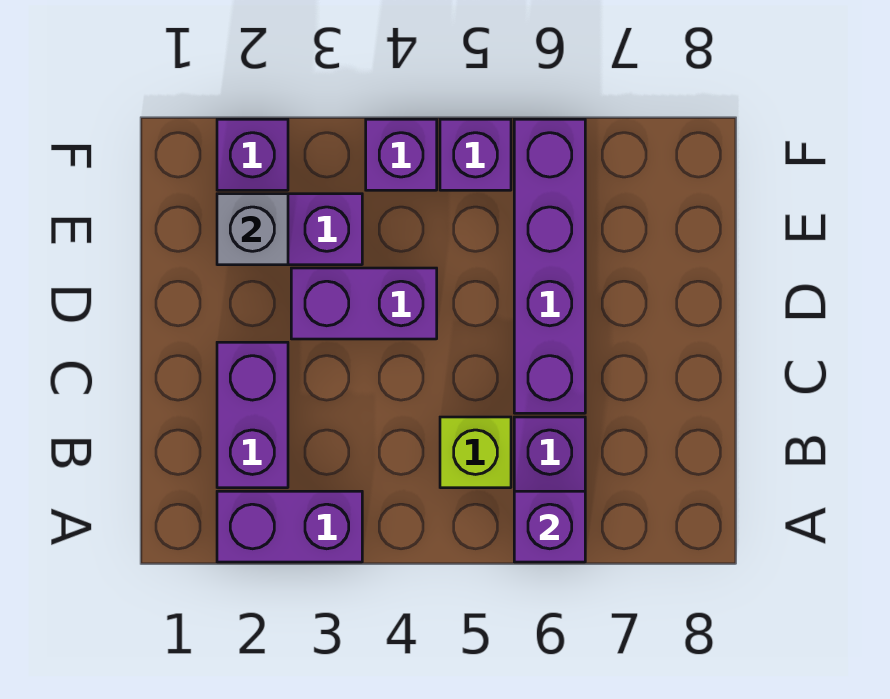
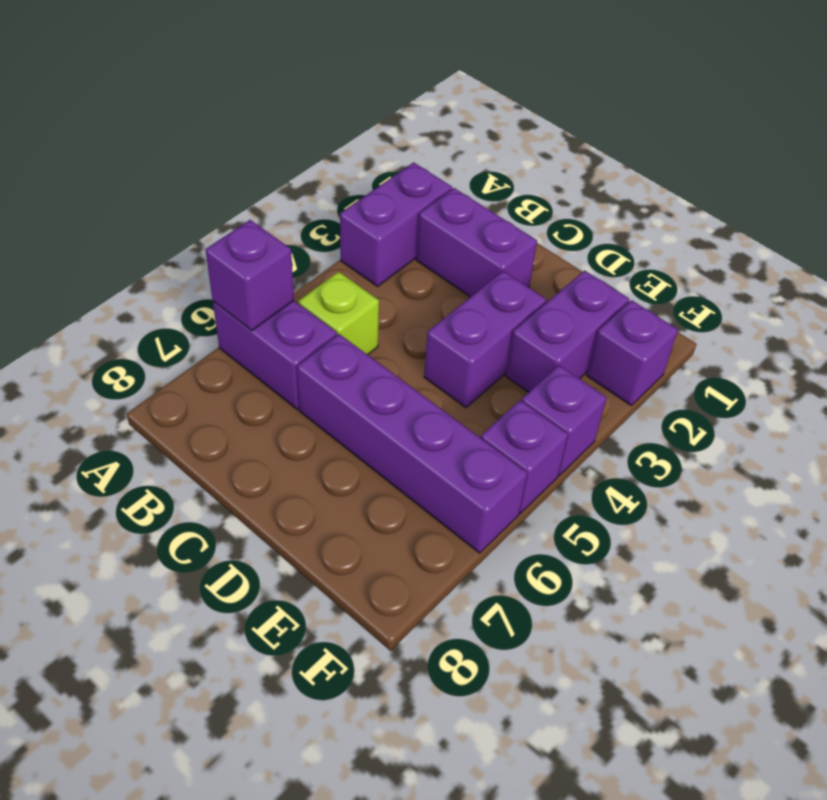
grey 1x1 brick [217,194,288,265] -> none

